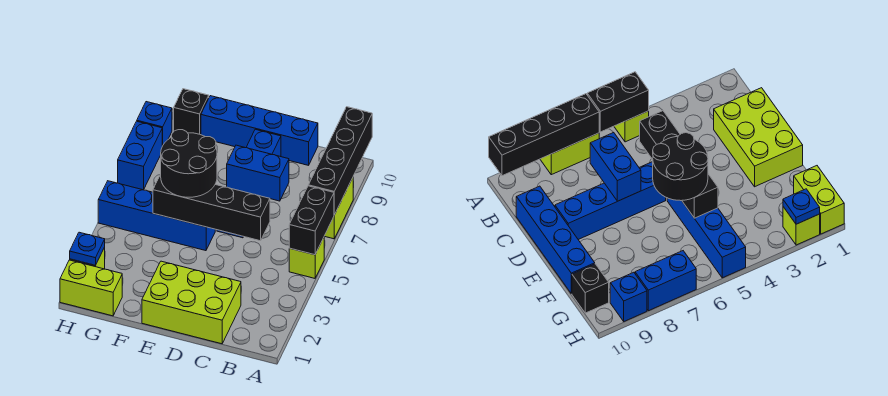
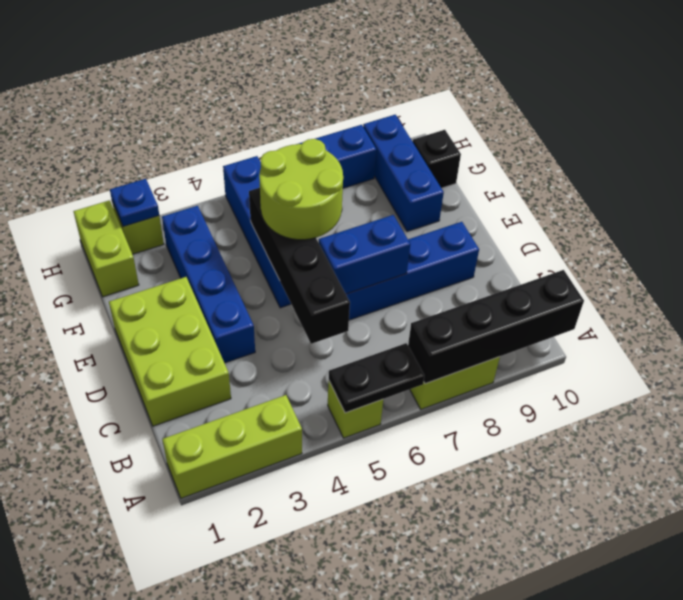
none -> lime 1x3 brick [162,395,302,498]
black 1x2 brick [289,186,334,255] -> black 1x2 plate [329,343,424,413]
blue 1x2 brick [227,145,289,201] -> blue 1x2 brick turned to [319,215,410,294]
blue 1x4 brick [201,96,318,165] -> blue 1x4 brick moved to [162,206,255,363]
black 2x2 round brick [161,130,217,197] -> lime 2x2 round brick [259,139,343,240]
blue 1x1 brick [137,102,172,146] -> blue 1x3 brick [363,115,444,231]

